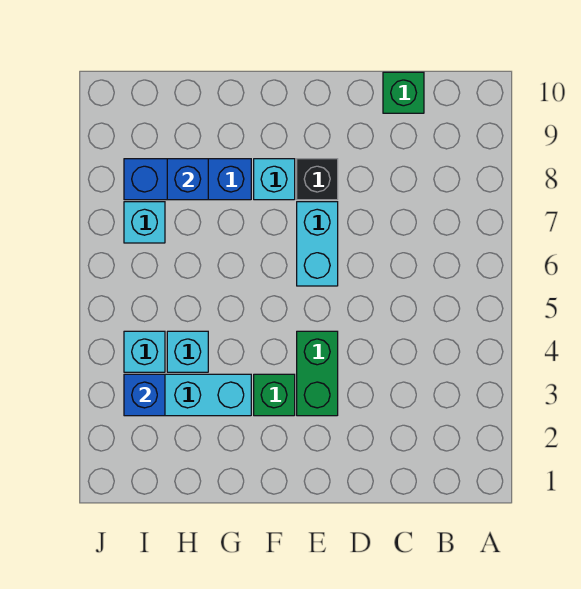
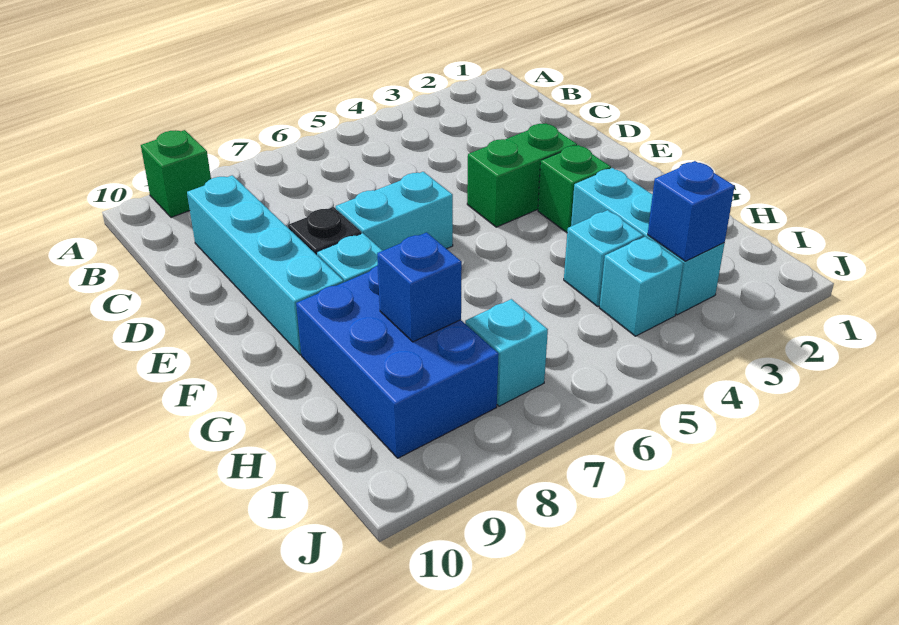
none -> cyan 1x4 brick [187,175,344,355]
green 1x1 brick [383,72,424,113] -> green 1x1 brick moved to [141,130,211,217]
blue 1x3 brick [124,159,251,200] -> blue 2x3 brick [296,266,499,458]

